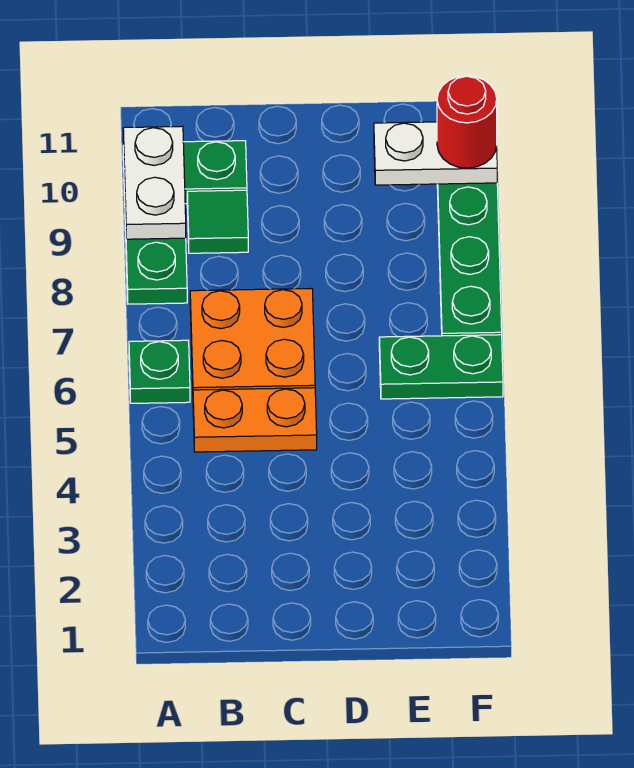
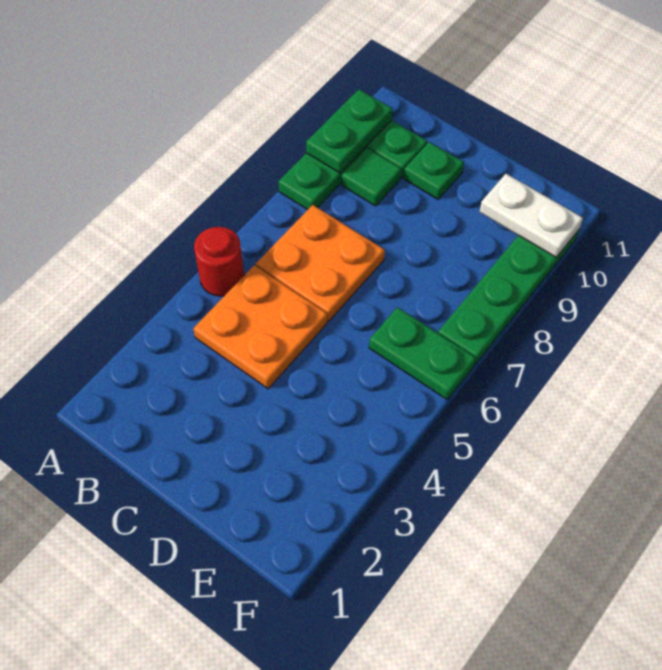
green 1x1 plate [129,340,190,403] -> green 1x1 plate moved to [404,142,464,199]
white 1x2 plate [123,126,186,239] -> green 1x2 plate [306,89,393,173]
orange 1x2 plate [193,388,317,452] -> orange 2x2 plate [193,265,327,389]
red 1x1 round brick [437,76,497,168] -> red 1x1 round brick moved to [194,227,244,296]

